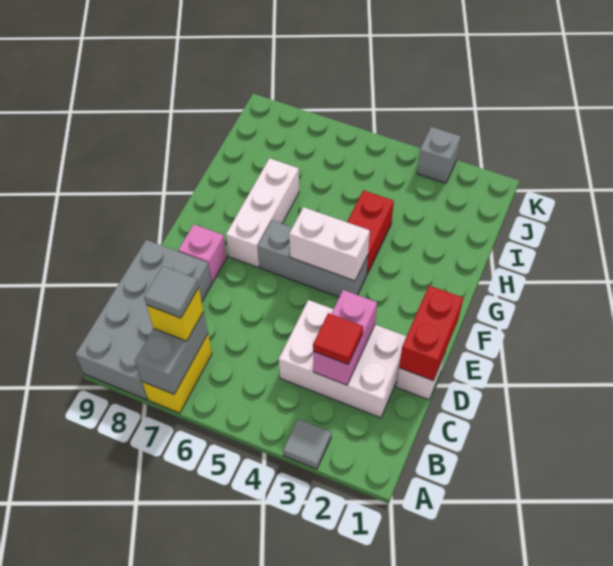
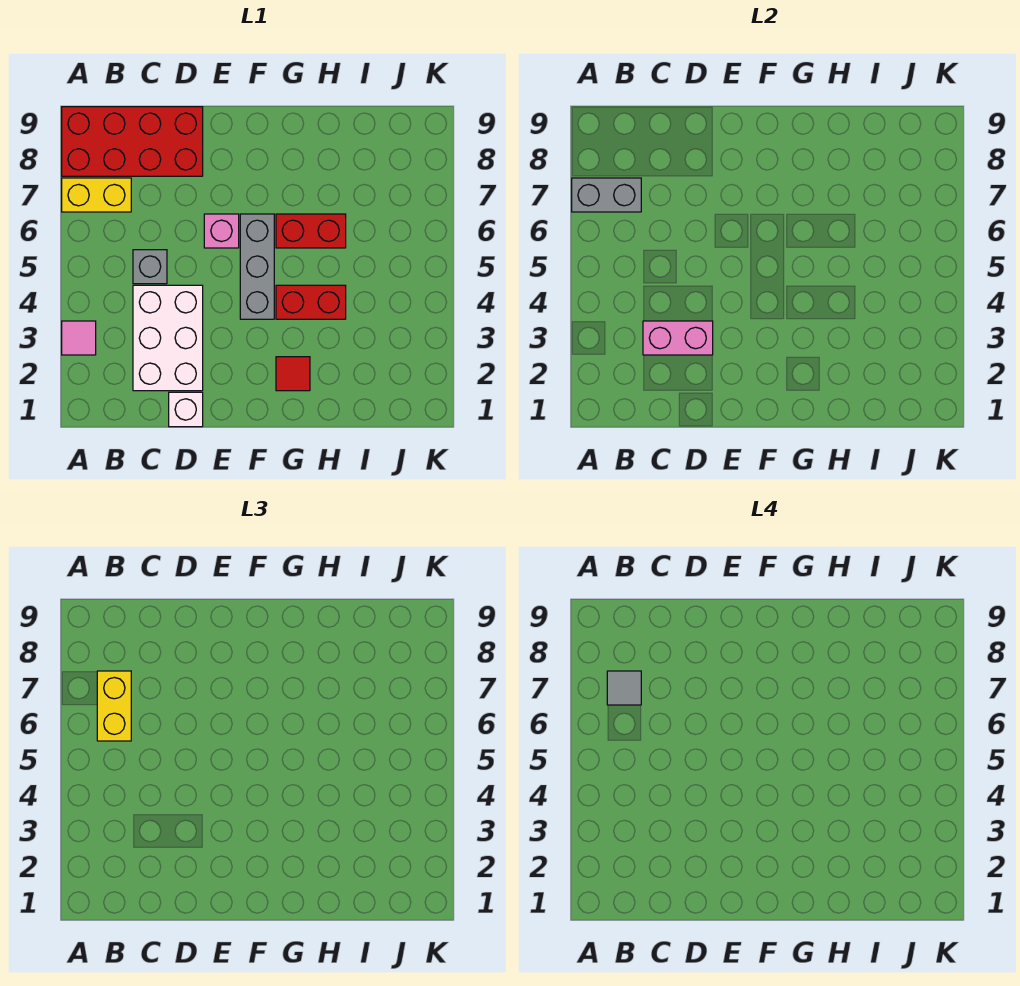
grey 1x1 tile [283,419,331,469] -> pink 1x1 tile [62,321,96,355]
grey 2x4 brick [75,240,212,400] -> red 2x4 brick [62,107,203,176]
yellow 1x1 brick [147,288,203,341] -> yellow 1x2 brick [97,671,131,741]
red 1x1 tile [313,313,363,364] -> red 1x1 tile moved to [276,357,310,391]
red 1x2 brick [399,286,463,381] -> red 1x2 brick moved to [276,214,346,248]
pink 1x1 brick [178,225,227,283] -> pink 1x1 brick moved to [204,214,239,248]
white 1x2 brick [289,207,370,281] -> none
white 1x3 brick [226,158,299,268] -> none
grey 1x1 brick [417,127,461,183] -> grey 1x1 brick moved to [133,250,167,284]

